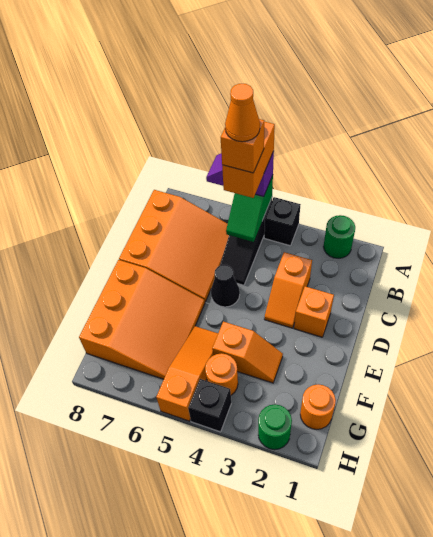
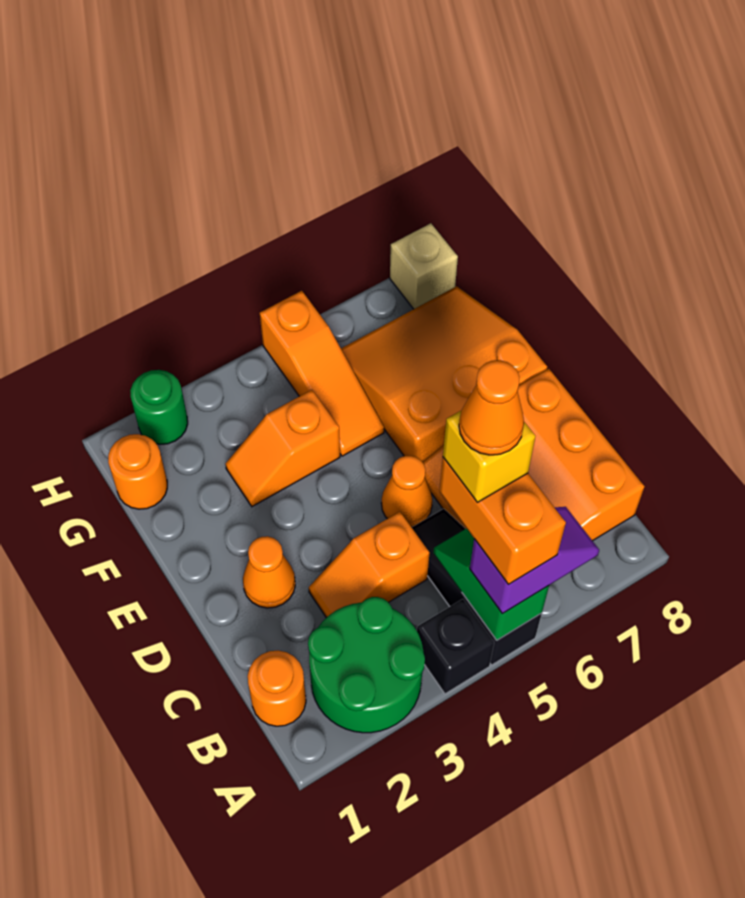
green 1x1 round brick [323,215,355,258] -> green 2x2 round brick [308,597,425,733]
orange 1x1 brick [221,119,264,173] -> yellow 1x1 brick [443,411,536,502]
orange 1x2 slope [264,252,312,328] -> orange 1x2 slope turned to [309,512,429,618]
orange 1x1 brick [294,286,334,337] -> orange 1x1 cone [243,536,295,608]
black 1x1 cone [211,265,240,307] -> orange 1x1 cone [381,456,433,527]
orange 3x3 slope [79,260,205,379] -> orange 3x3 slope turned to [341,286,547,462]
orange 1x1 round brick [205,353,238,395] -> orange 1x1 round brick moved to [248,651,306,726]
black 1x1 brick [188,379,231,432] -> none
none -> tan 1x1 brick [390,223,458,309]

